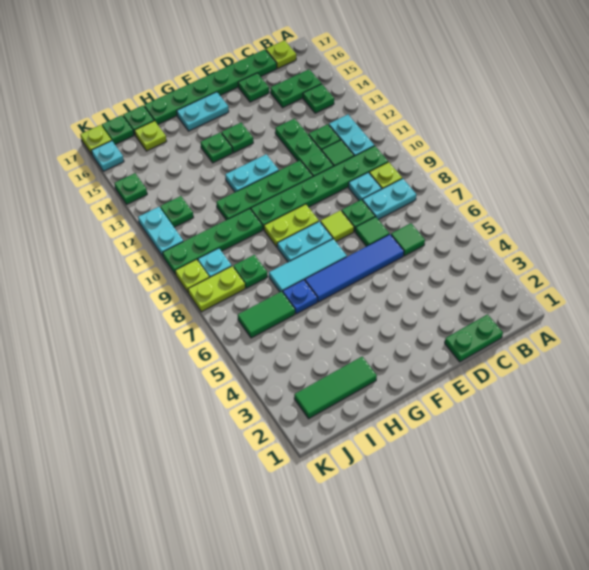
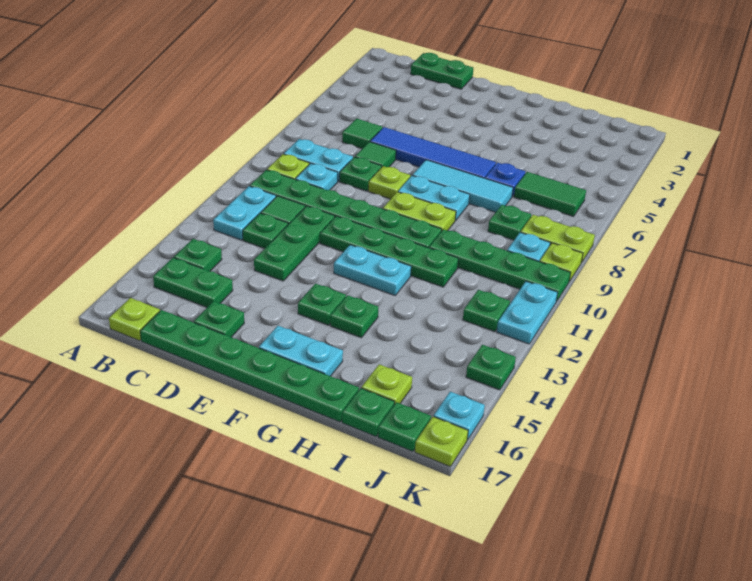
lime 1x1 tile [321,210,354,241] -> lime 1x1 plate [368,166,410,199]
green 1x3 tile [294,357,377,419] -> none

